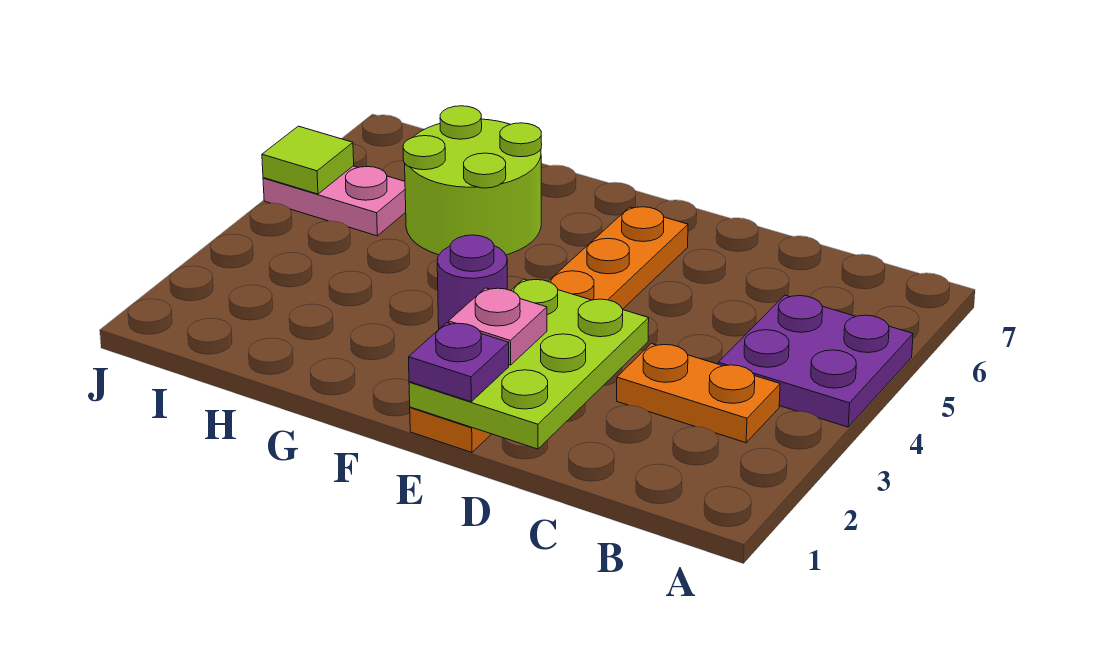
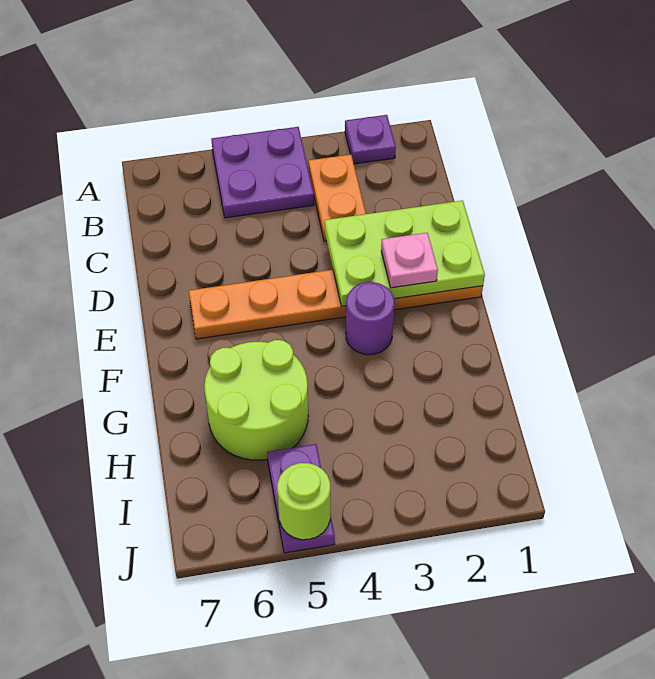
purple 1x1 plate [409,323,509,402] -> purple 1x1 plate moved to [345,115,396,164]
pink 1x2 plate [263,166,406,236] -> purple 1x2 plate [267,444,335,553]
lime 1x1 tile [262,126,354,194] -> lime 1x1 round brick [277,463,330,540]

